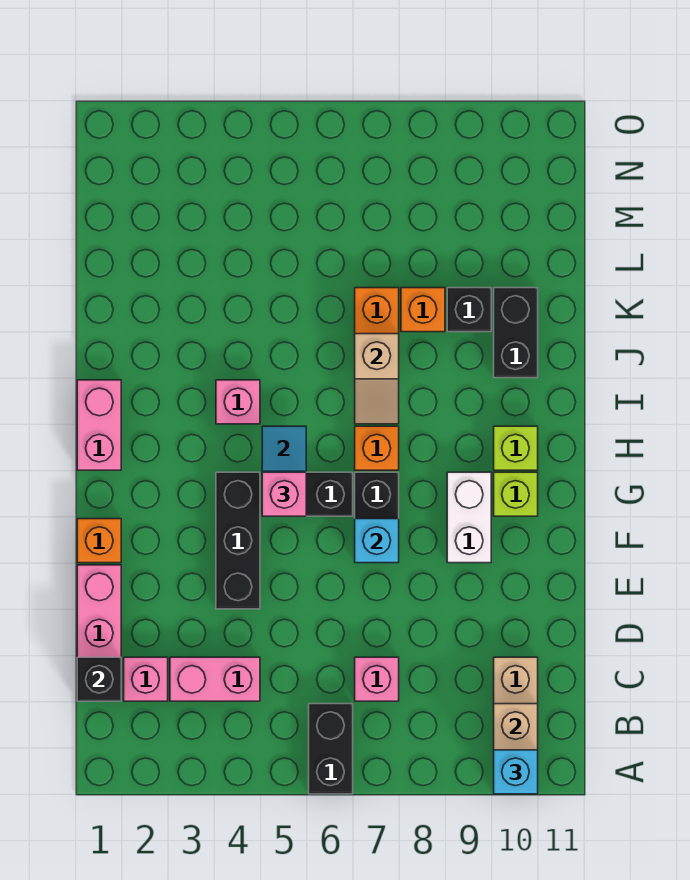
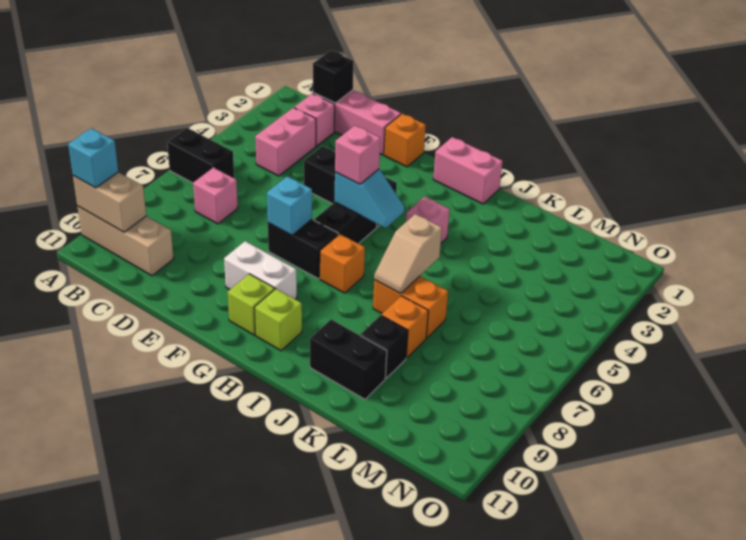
tan 1x2 slope [355,334,399,424] -> tan 1x2 slope turned to [374,214,442,294]

